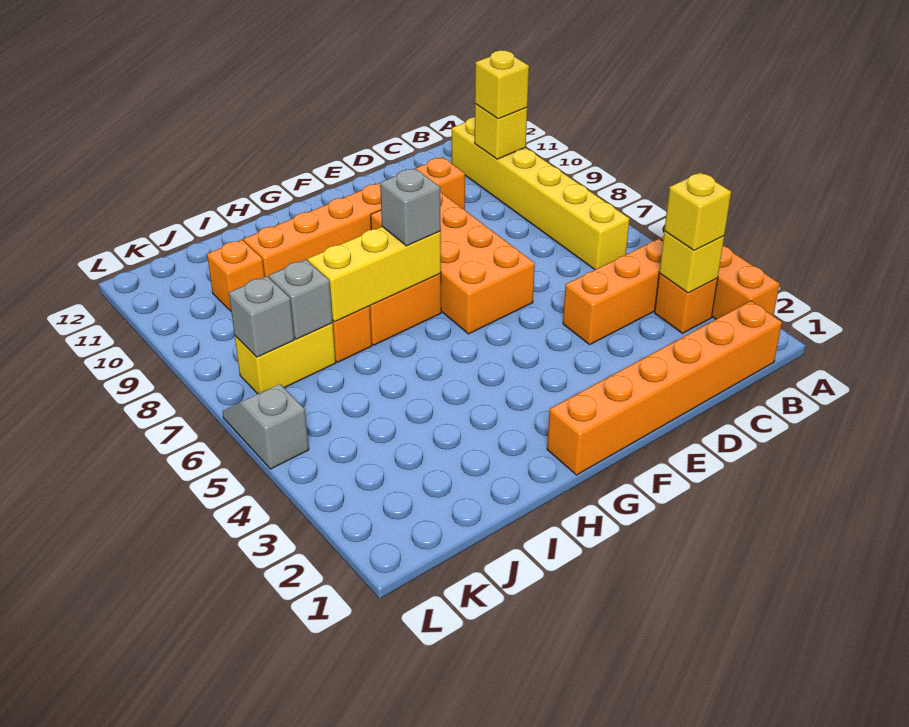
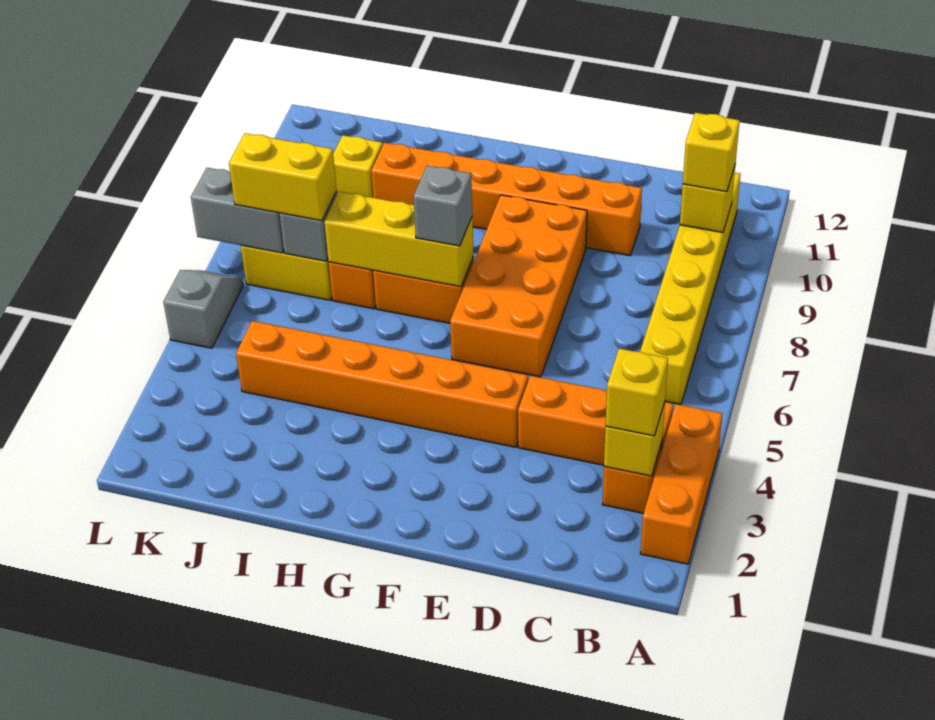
orange 1x6 brick [547,301,782,475] -> orange 1x6 brick moved to [236,321,528,447]
none -> yellow 1x2 brick [229,133,337,221]
orange 1x1 brick [207,240,264,311] -> yellow 1x1 brick [333,135,383,198]
grey 1x1 brick [229,276,294,357] -> grey 1x2 brick [191,168,284,253]

